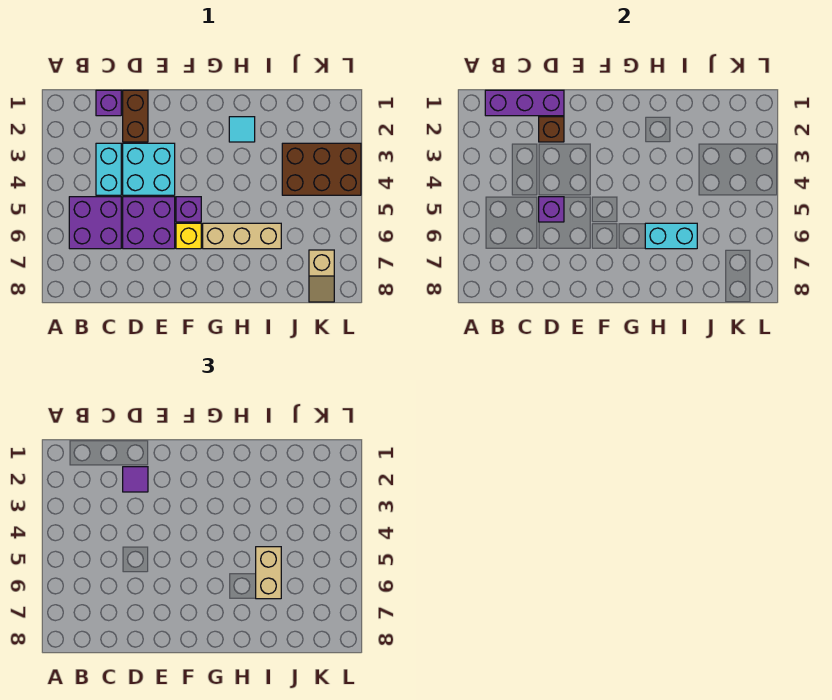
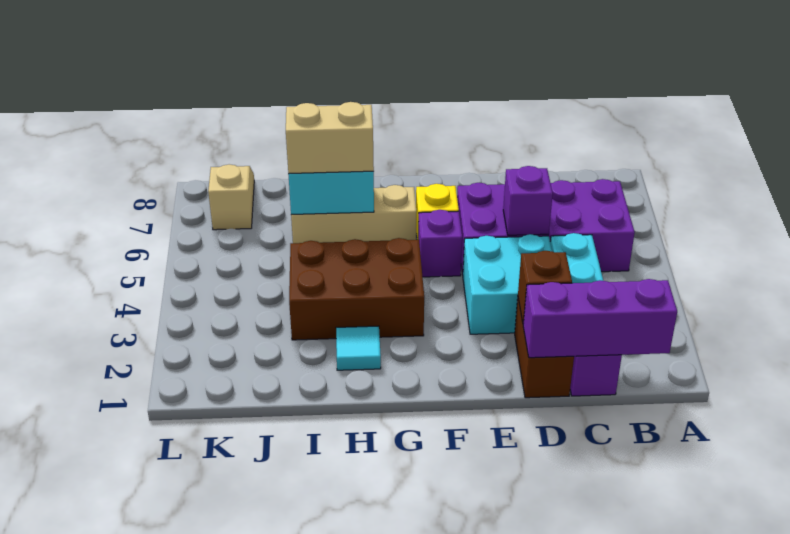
purple 1x1 tile [123,467,148,492] -> none
tan 1x2 brick [256,547,281,599] -> tan 1x2 brick turned to [286,102,374,174]
brown 2x3 brick [282,143,361,195] -> brown 2x3 brick moved to [289,238,424,340]

